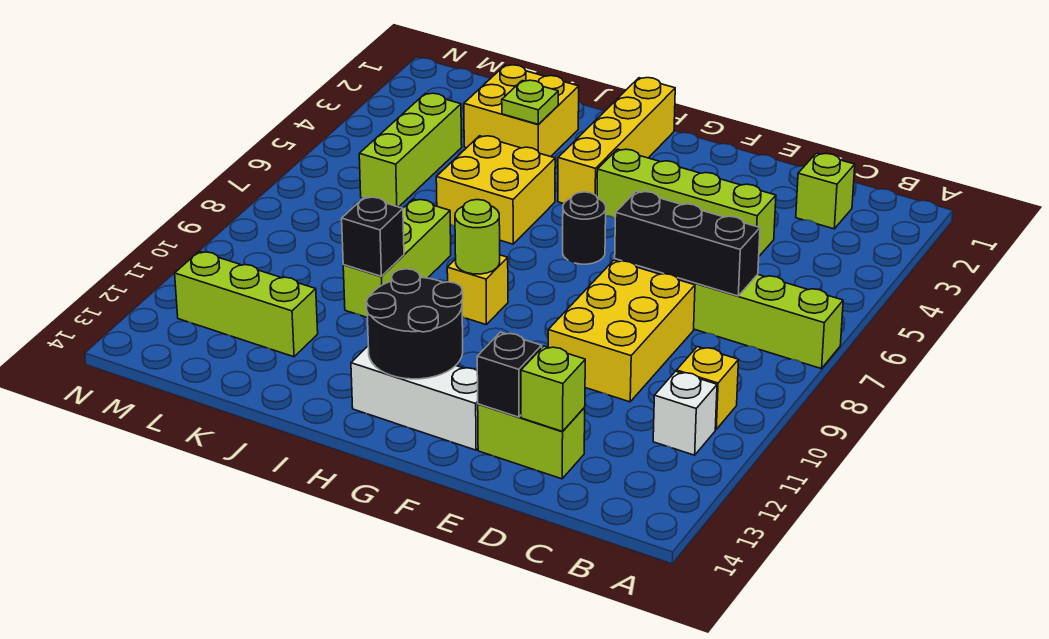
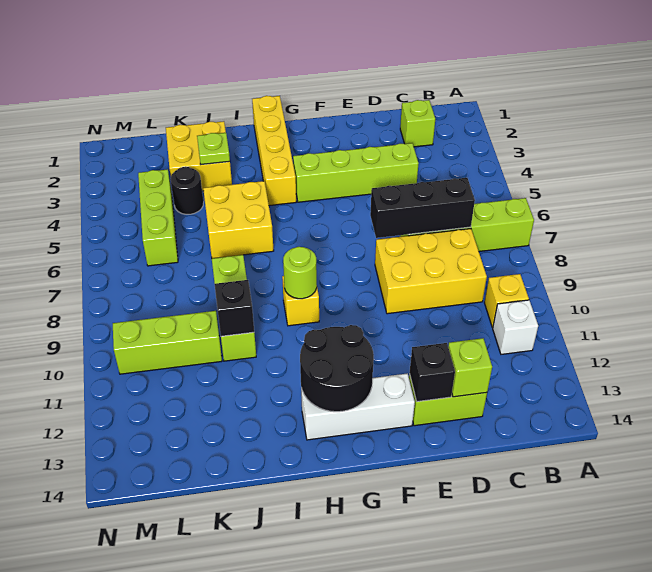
yellow 2x3 brick [548,260,695,402] -> yellow 2x3 brick turned to [375,229,487,314]
black 1x1 round brick [563,192,606,264] -> black 1x1 round brick moved to [170,167,204,214]
lime 1x3 brick [175,251,318,357] -> lime 1x3 brick moved to [113,311,222,374]

